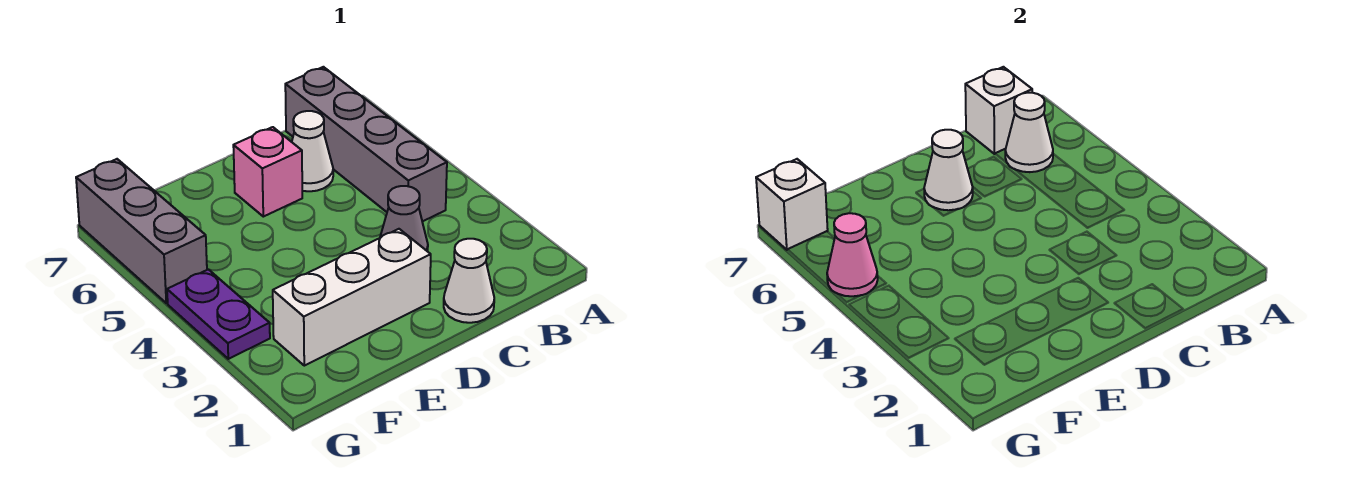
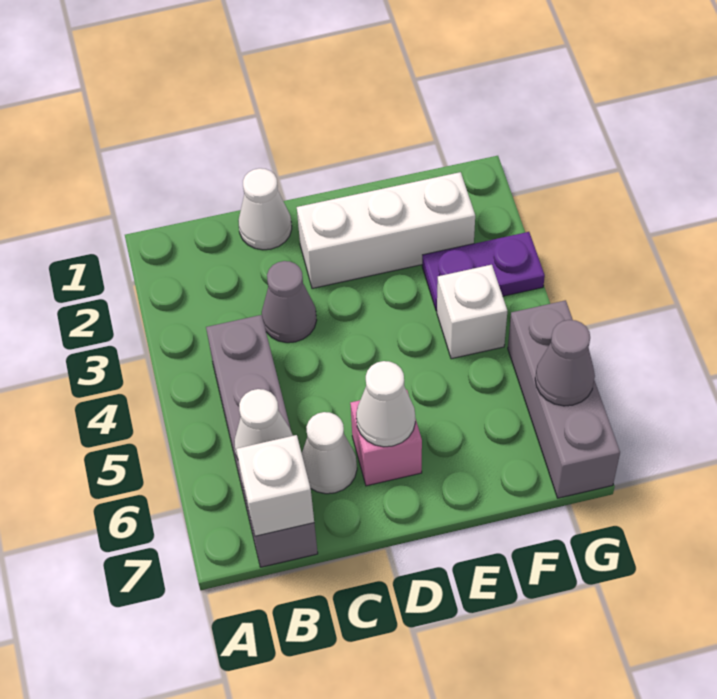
purple 1x2 plate [167,269,270,359] -> purple 1x2 plate turned to [422,232,545,311]
pink 1x1 cone [827,213,878,296] -> none
none -> grey 1x1 cone [535,320,595,406]
white 1x1 brick [756,159,828,250] -> white 1x1 brick moved to [437,265,507,359]

